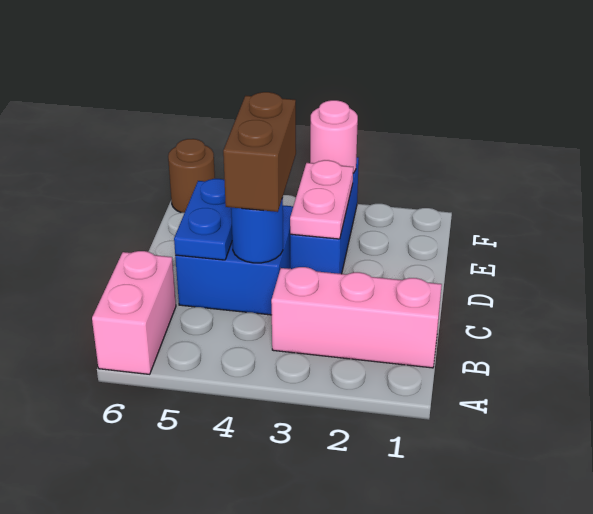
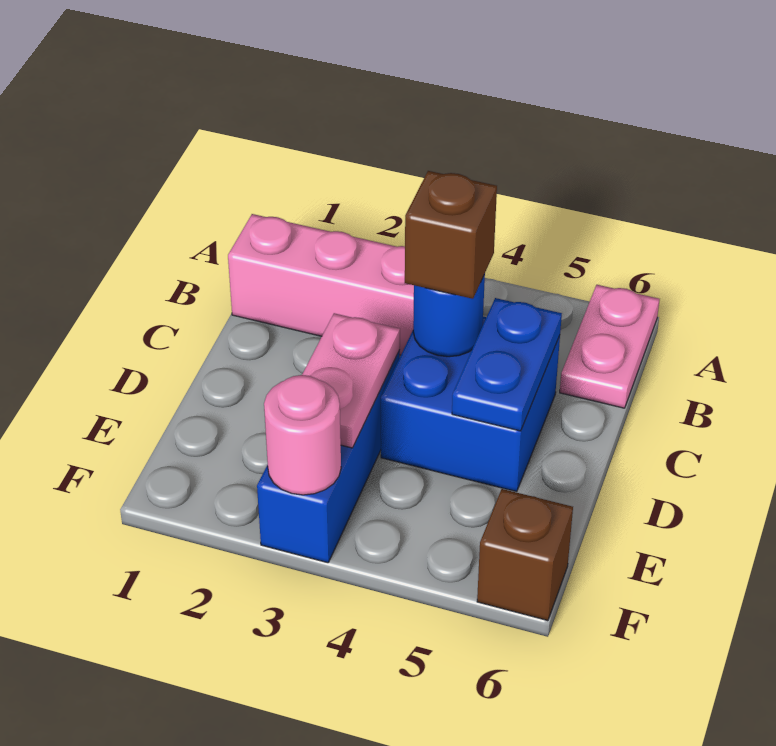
pink 1x2 brick [92,251,176,374] -> pink 1x2 plate [560,285,660,408]
brown 1x2 brick [223,92,296,212] -> brown 1x1 brick [405,171,497,299]
brown 1x1 round brick [168,139,215,213] -> brown 1x1 brick [477,489,573,621]

